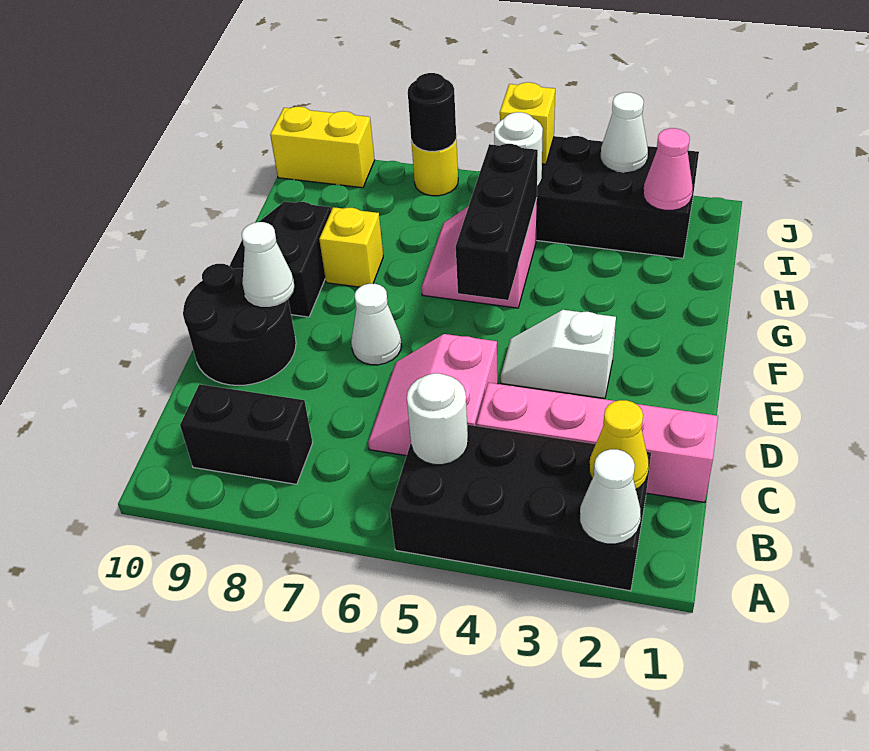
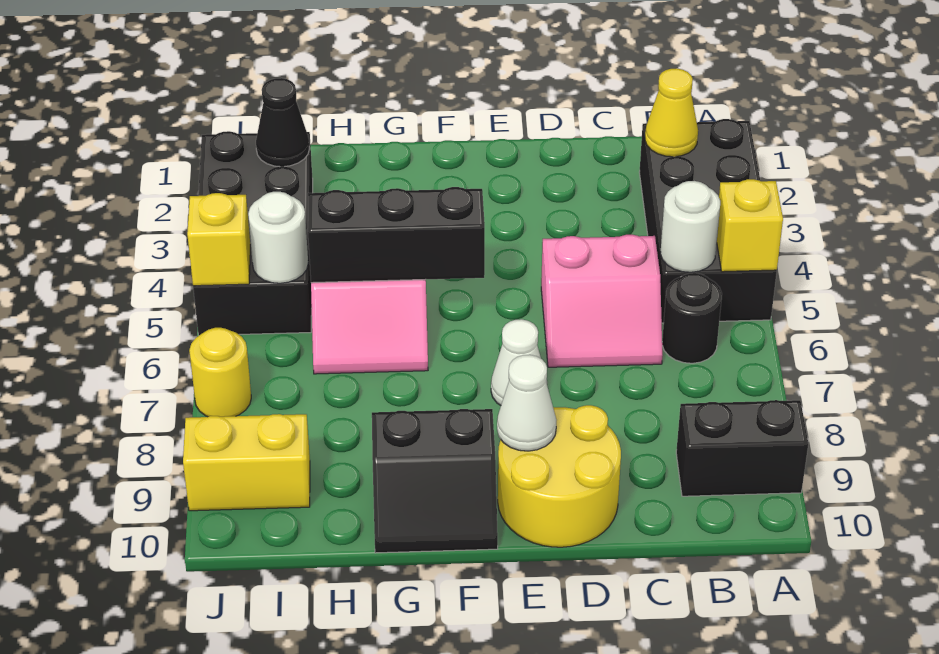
white 1x1 cone [580,449,641,544] -> none
black 1x2 brick [180,384,313,484] -> black 1x2 brick turned to [676,400,808,496]
pink 1x4 brick [477,383,718,502] -> none
black 2x2 round brick [183,264,296,385] -> yellow 2x2 round brick [498,405,621,547]
white 1x2 slope [501,310,616,398] -> none
yellow 1x1 brick [319,207,383,287] -> yellow 1x1 brick moved to [717,179,783,272]
pink 1x1 cone [643,128,693,210] -> black 1x1 cone [256,78,310,167]
white 1x1 cone [601,92,648,173] -> none
black 1x1 round brick [408,73,456,151] -> black 1x1 round brick moved to [662,273,722,363]
yellow 1x2 brick [270,107,375,188] -> yellow 1x2 brick turned to [183,414,310,511]

